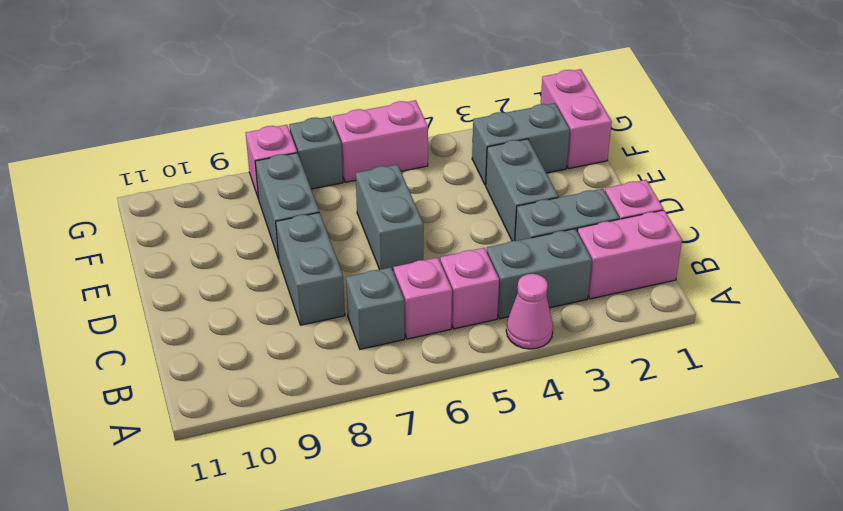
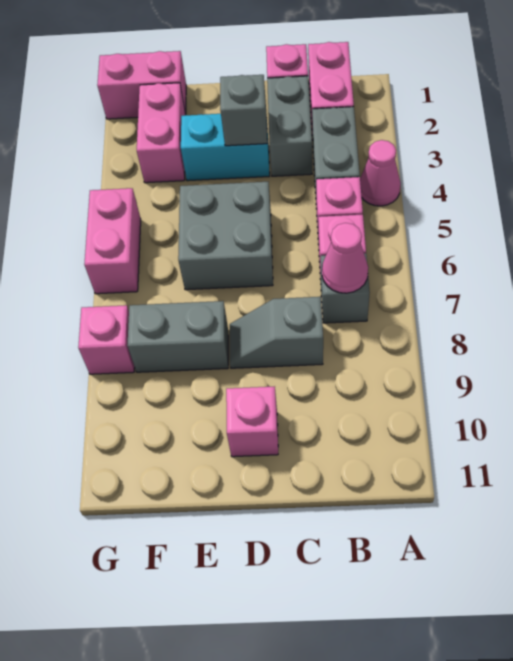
none -> pink 1x1 cone [322,223,368,293]
grey 1x2 brick [276,213,345,325] -> grey 1x2 slope [230,297,323,368]
grey 1x2 brick [486,139,558,241] -> cyan 1x2 brick [181,114,270,181]
grey 1x2 brick [356,165,424,270] -> grey 2x2 brick [178,182,273,290]
none -> pink 1x1 brick [226,386,278,457]
grey 1x2 brick [472,103,570,185] -> pink 1x2 brick [137,83,186,183]
grey 1x1 brick [289,117,343,189] -> grey 1x1 brick moved to [220,75,267,146]

